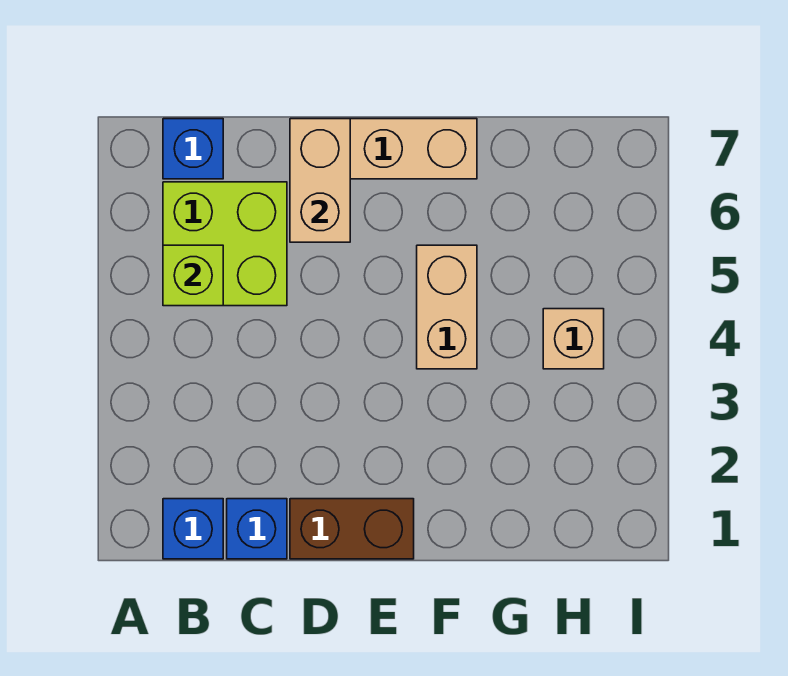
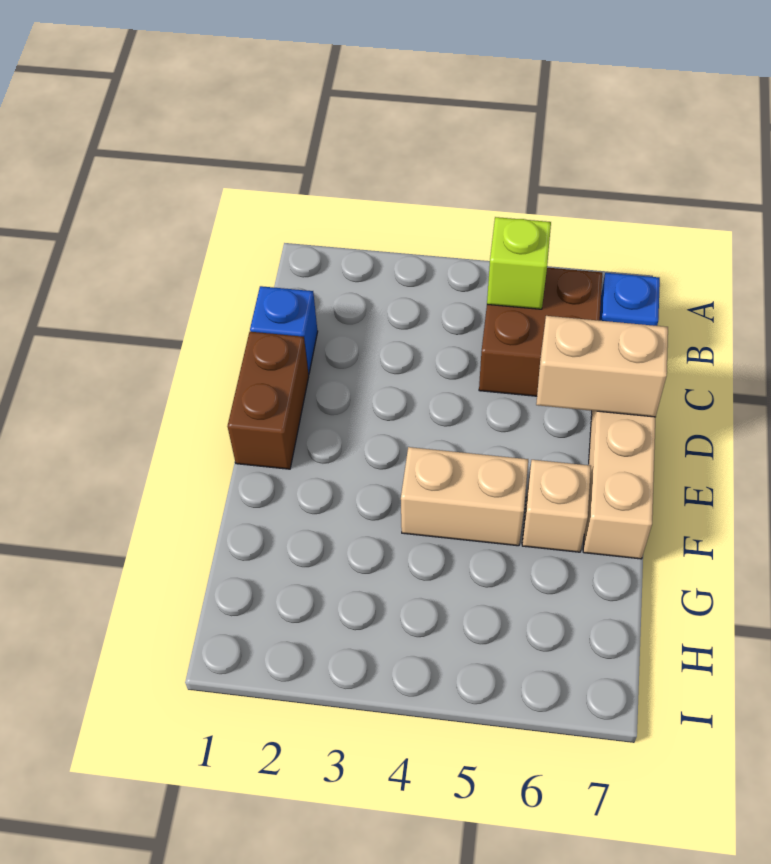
blue 1x1 brick [163,499,223,559] -> none
lime 2x2 brick [163,182,287,306] -> brown 2x2 brick [479,268,602,396]
tan 1x1 brick [543,309,604,369] -> tan 1x1 brick moved to [522,460,591,552]

